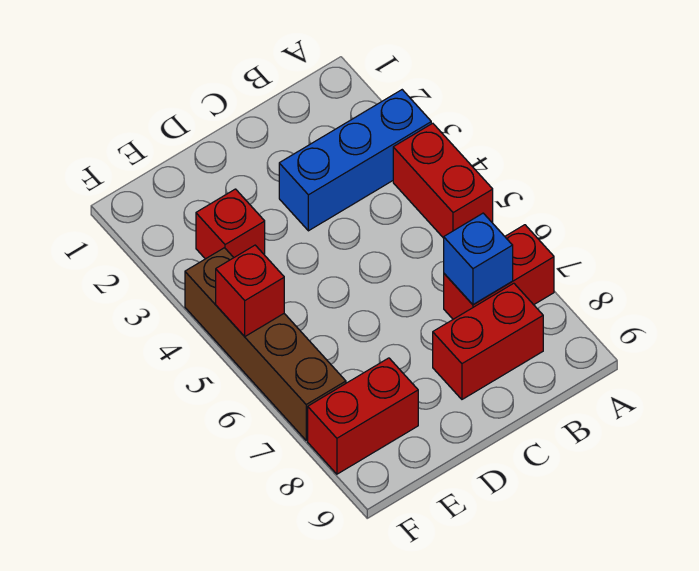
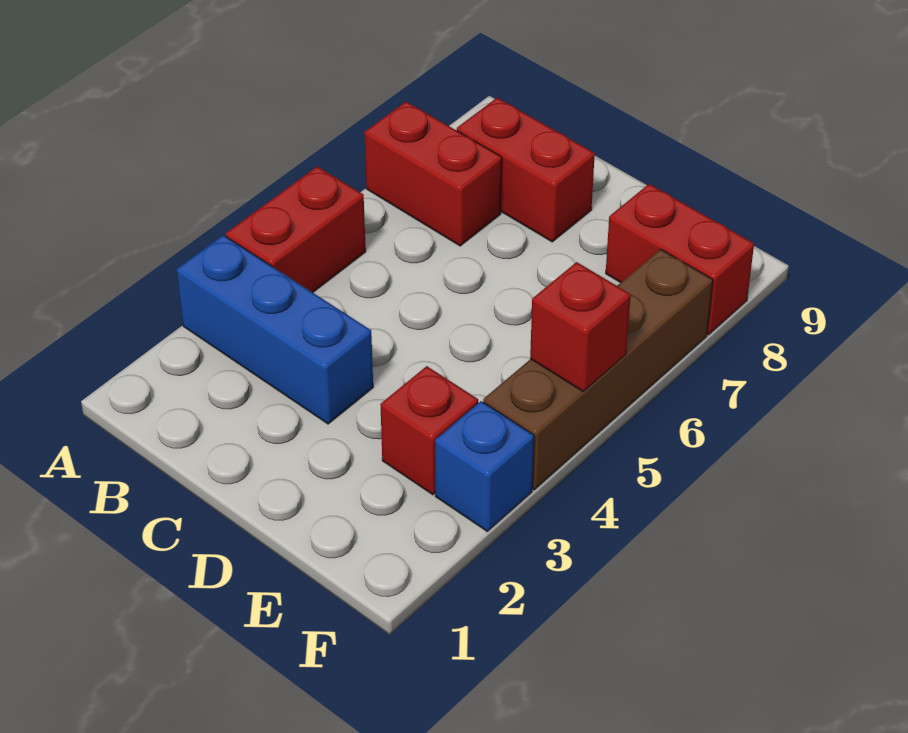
blue 1x1 brick [444,213,513,305] -> blue 1x1 brick moved to [435,401,534,531]

